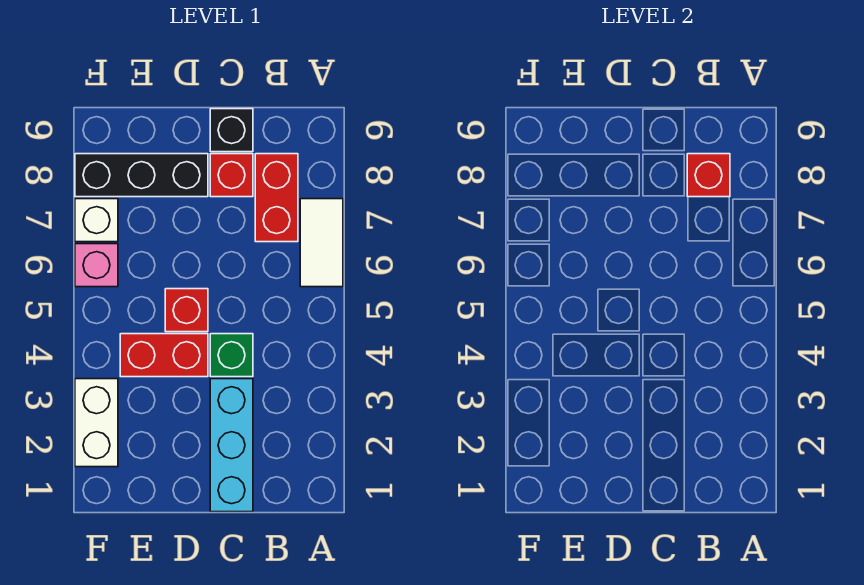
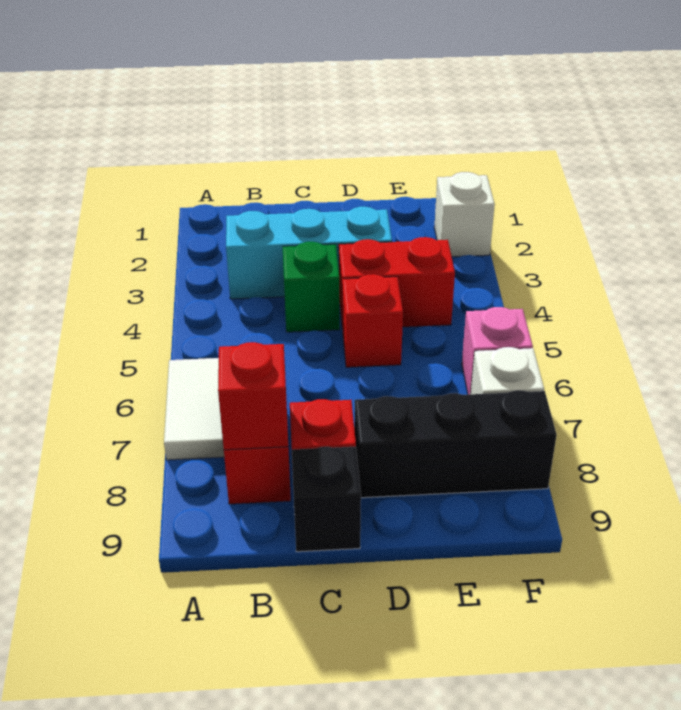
cyan 1x3 brick [210,379,253,512] -> cyan 1x3 brick turned to [226,207,392,299]
white 1x2 brick [75,379,118,467] -> white 1x1 brick [434,172,495,257]

